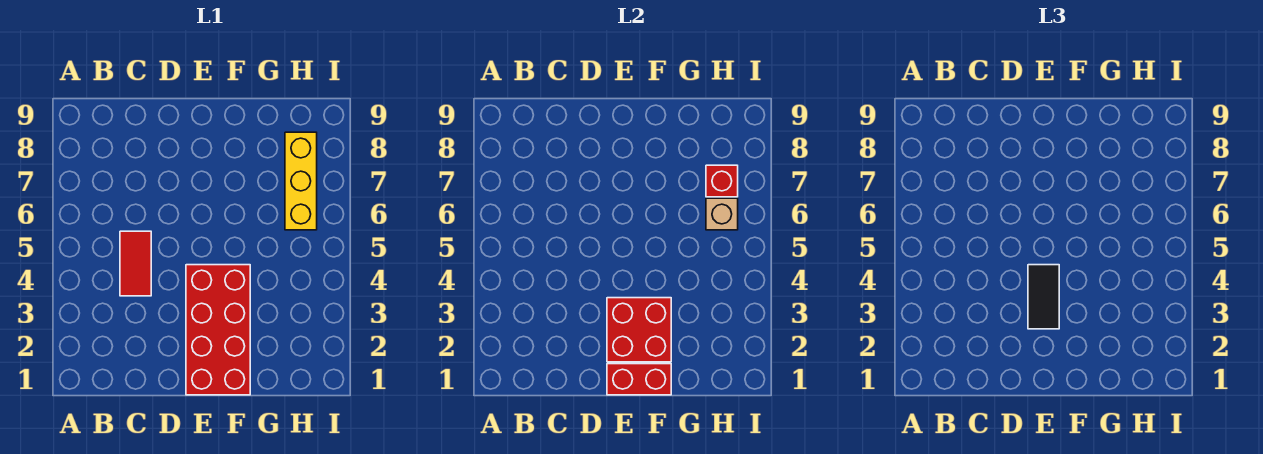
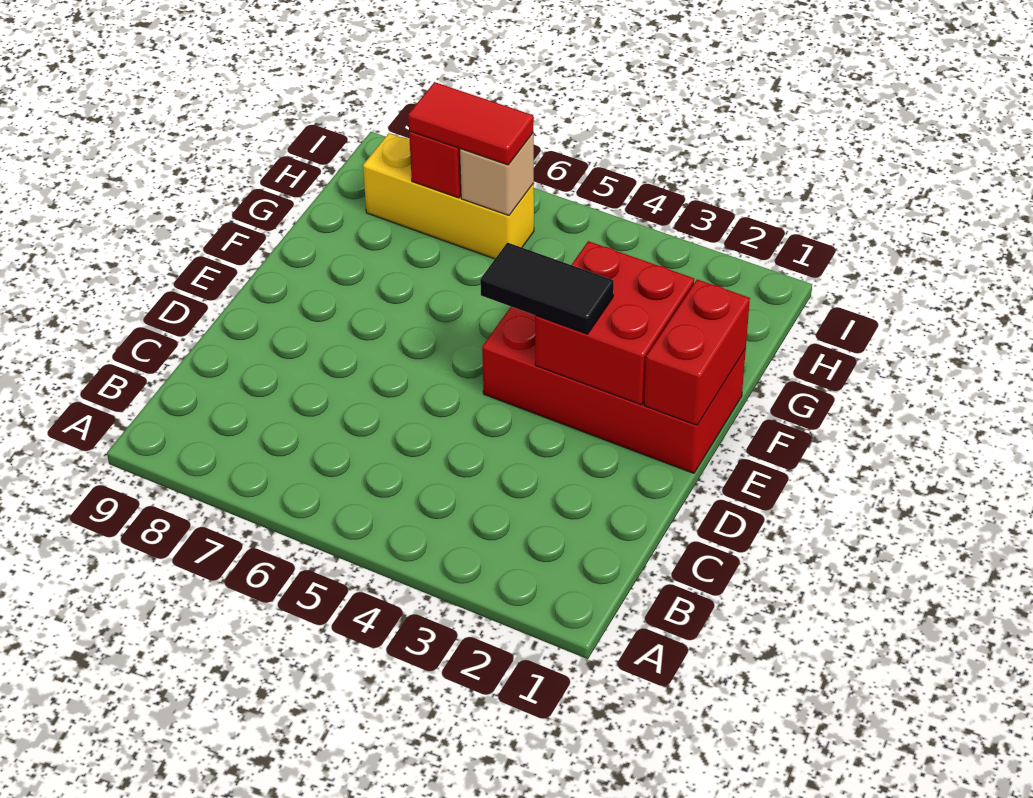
red 1x2 tile [120,231,151,296] -> red 1x2 tile moved to [408,82,533,165]

